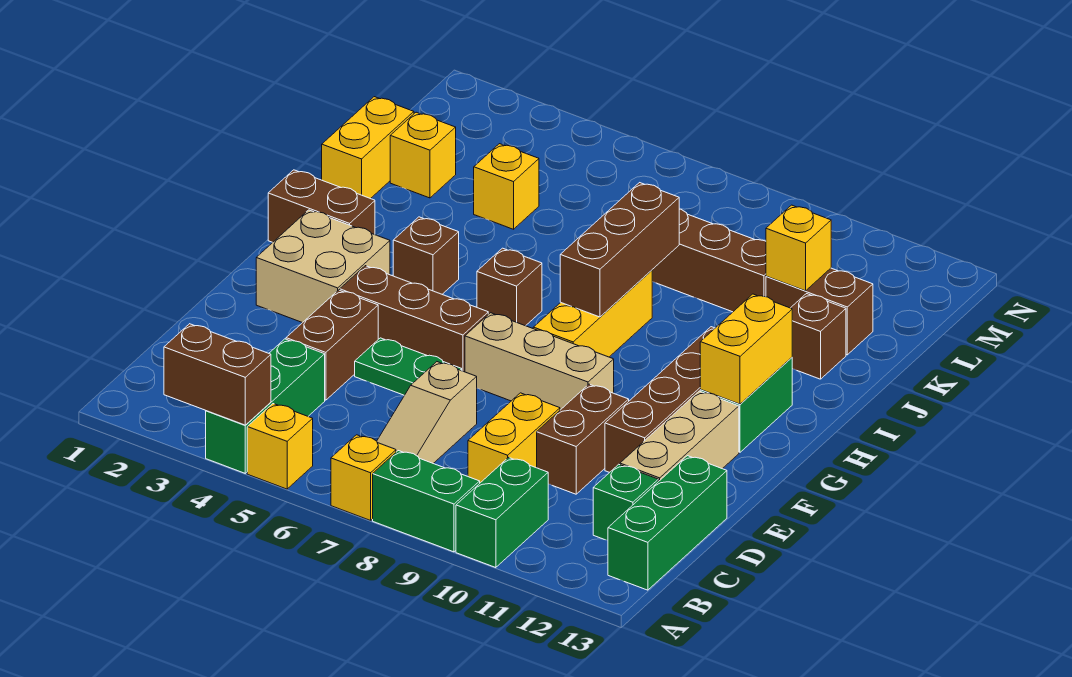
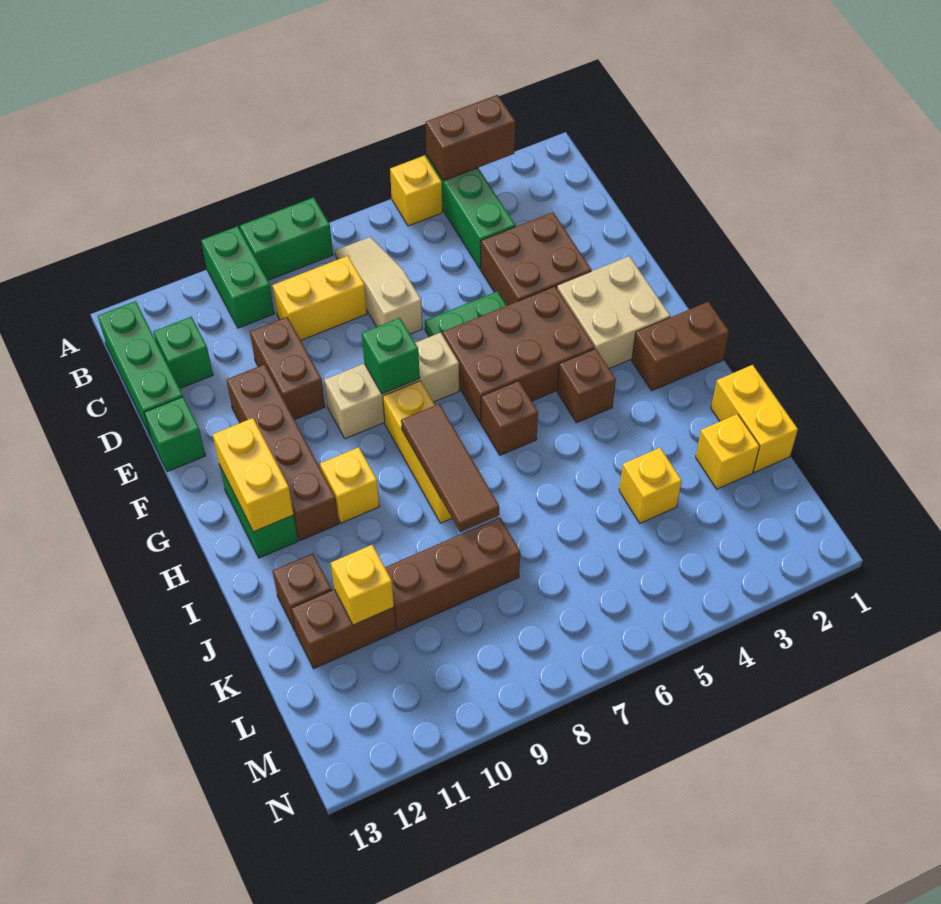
yellow 1x1 brick [331,435,396,520] -> yellow 1x1 brick moved to [320,447,379,523]
yellow 1x2 brick [468,393,560,483] -> yellow 1x2 brick turned to [273,256,367,340]
brown 1x2 brick [286,290,378,400] -> brown 2x2 brick [481,212,592,305]
tan 1x3 brick [620,391,739,482] -> none
none -> green 1x1 brick [144,397,206,472]
brown 1x3 brick [340,266,488,372] -> brown 2x3 brick [443,286,595,423]
none -> green 1x1 brick [362,318,420,394]
brown 1x3 brick [560,183,679,317] -> brown 1x3 tile [401,404,499,532]

